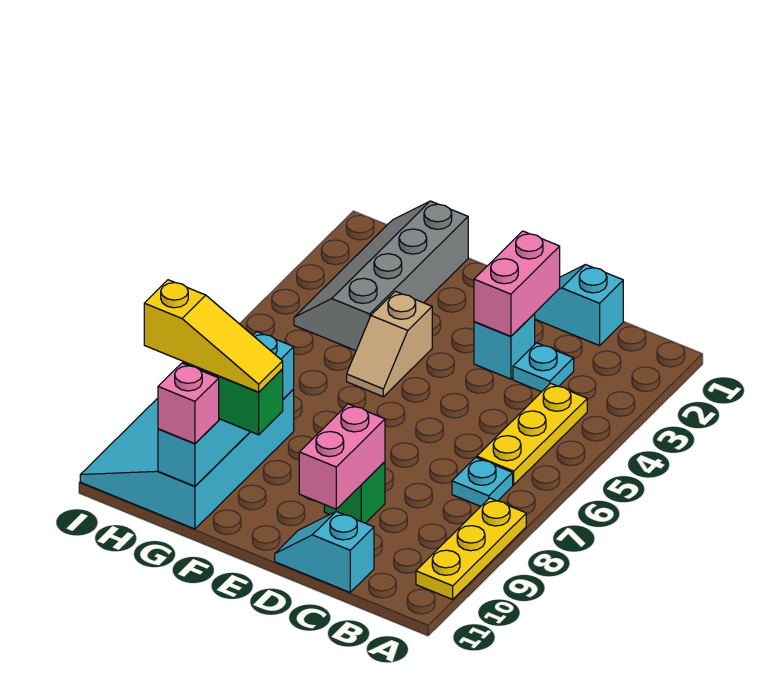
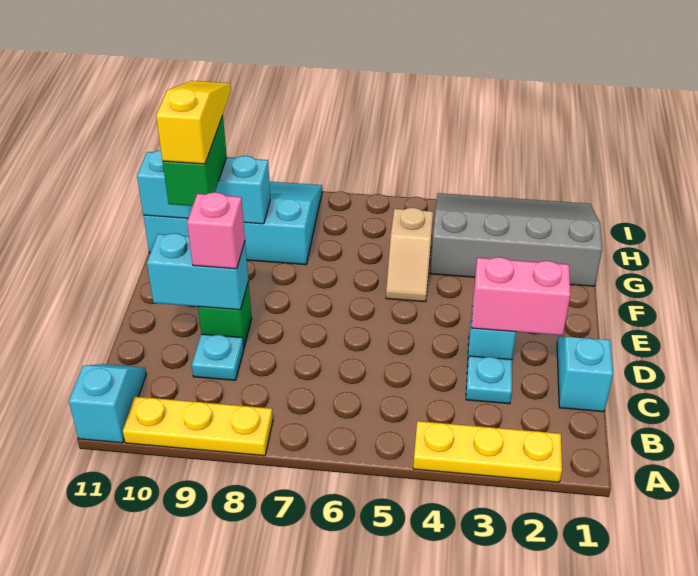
yellow 1x3 plate [477,383,587,485] -> yellow 1x3 plate moved to [413,421,562,482]
cyan 1x1 plate [452,457,513,506] -> cyan 1x1 plate moved to [192,334,244,380]
cyan 1x2 slope [275,512,374,592] -> cyan 1x2 slope moved to [69,364,146,443]
pink 1x2 brick [299,404,385,509] -> cyan 1x2 brick [147,233,249,310]
tan 1x2 slope [347,291,432,397] -> tan 1x2 slope turned to [386,208,433,302]
yellow 1x3 slope [144,280,283,392] -> yellow 1x3 slope turned to [156,81,231,164]
grey 2x4 slope [294,201,468,351] -> grey 3x4 slope [431,193,602,286]
cyan 1x4 brick [158,332,294,486] -> cyan 1x3 brick [137,150,270,224]
pink 1x1 brick [158,363,219,444] -> pink 1x1 brick moved to [187,192,245,269]

